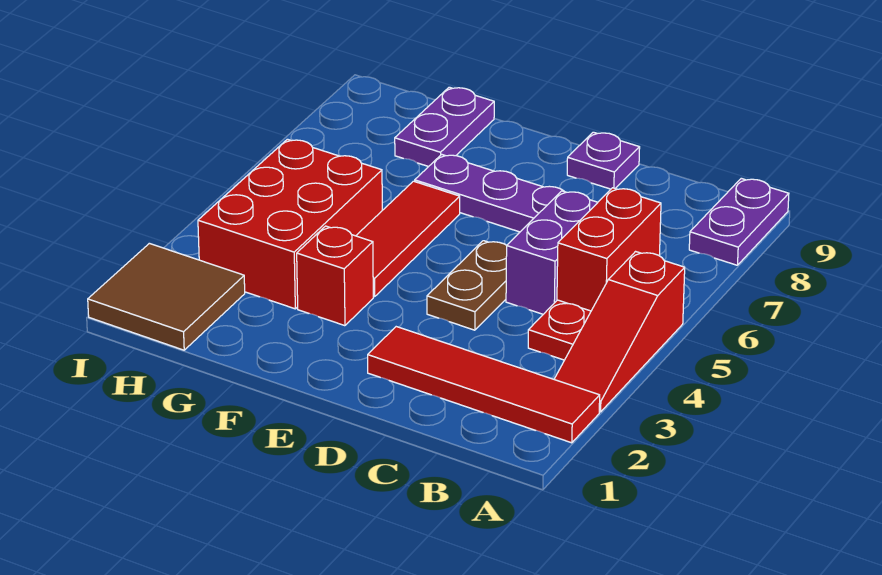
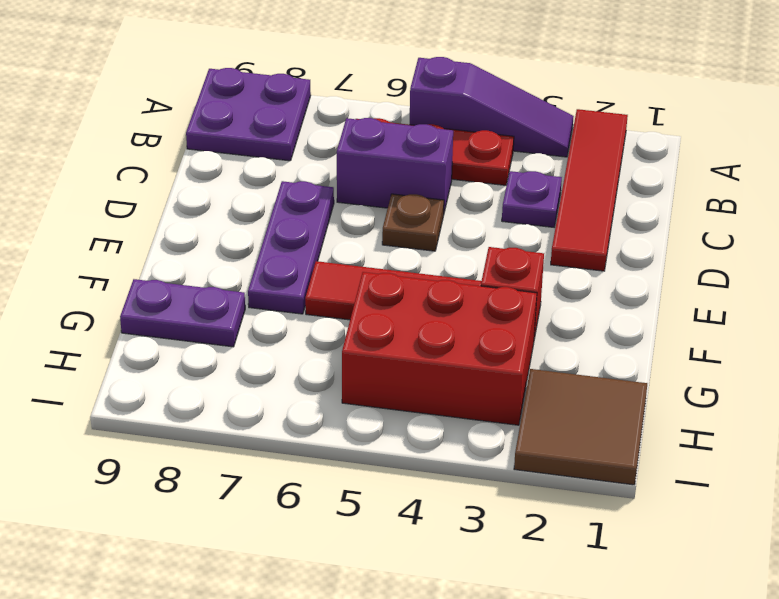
red 1x3 slope [554,252,685,412] -> purple 1x3 slope [410,57,574,157]
purple 1x2 plate [689,178,789,265] -> purple 2x2 plate [186,68,311,161]
red 1x2 brick [557,188,661,311] -> none
brown 1x2 plate [427,241,507,330] -> brown 1x1 plate [382,194,444,251]
purple 1x1 plate [567,132,640,189] -> purple 1x1 plate moved to [502,171,562,227]

